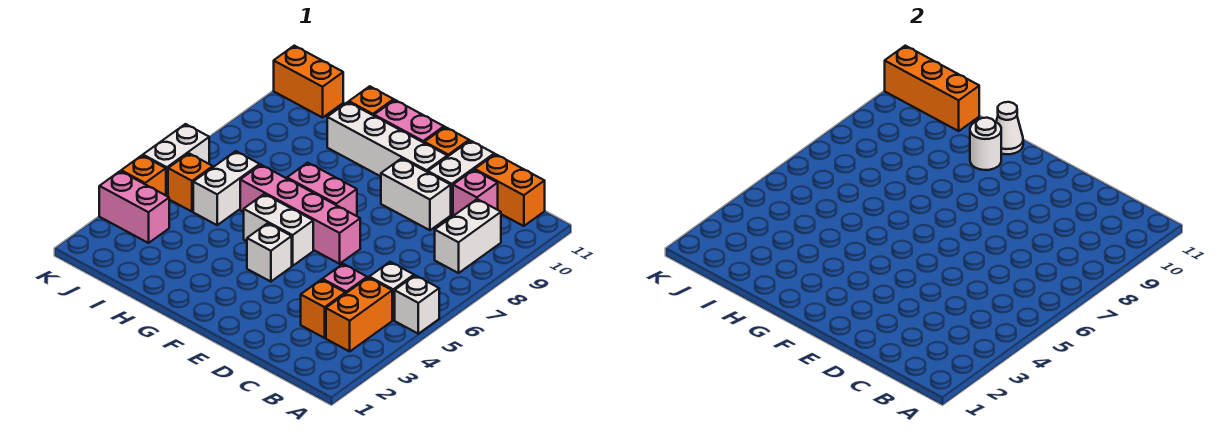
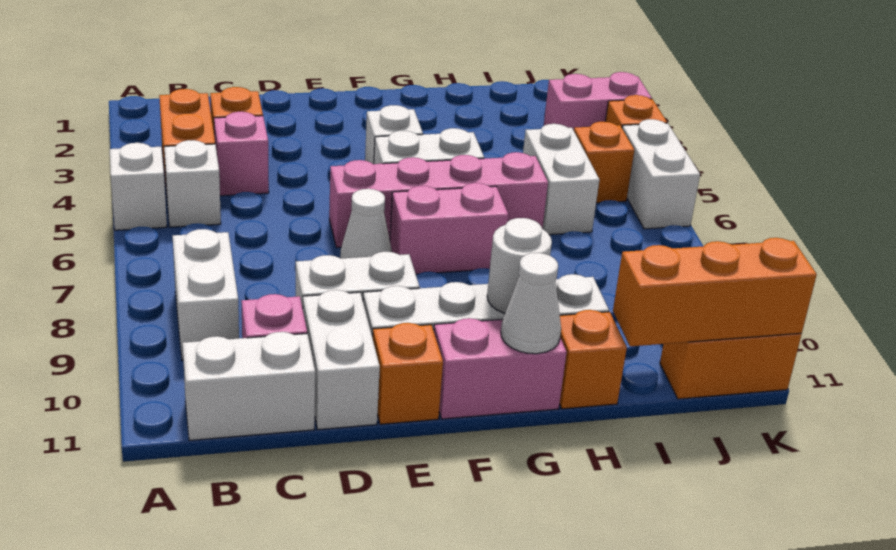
orange 1x2 brick [475,154,545,226] -> white 1x2 brick [183,332,315,440]
none -> white 1x1 cone [340,189,392,258]

